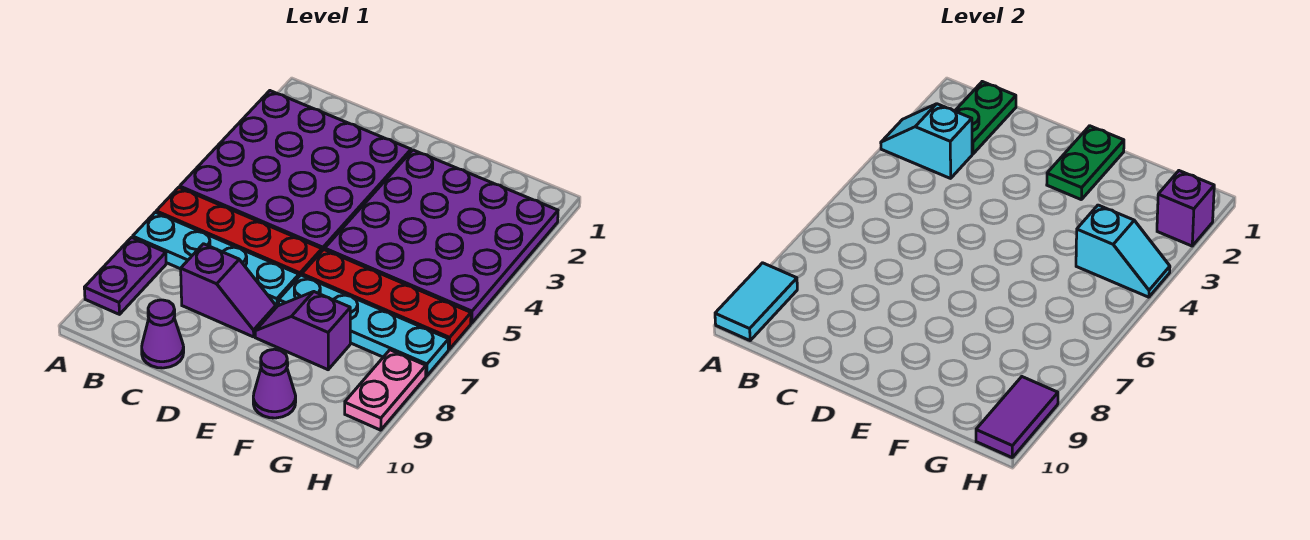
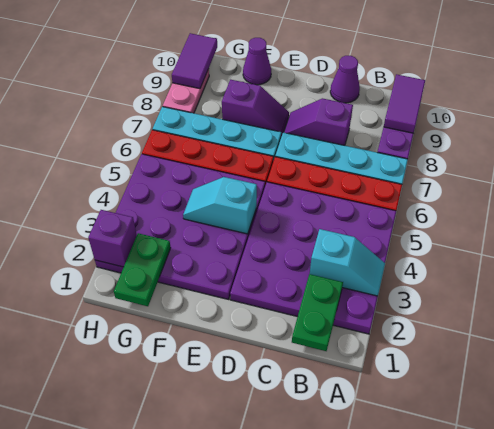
cyan 1x2 tile [715,263,797,340] -> purple 1x2 tile [384,74,425,133]
green 1x2 plate [1047,126,1124,200] -> green 1x2 plate moved to [114,233,171,306]
cyan 1x2 slope [1076,205,1170,297] -> cyan 1x2 slope moved to [183,177,257,234]

